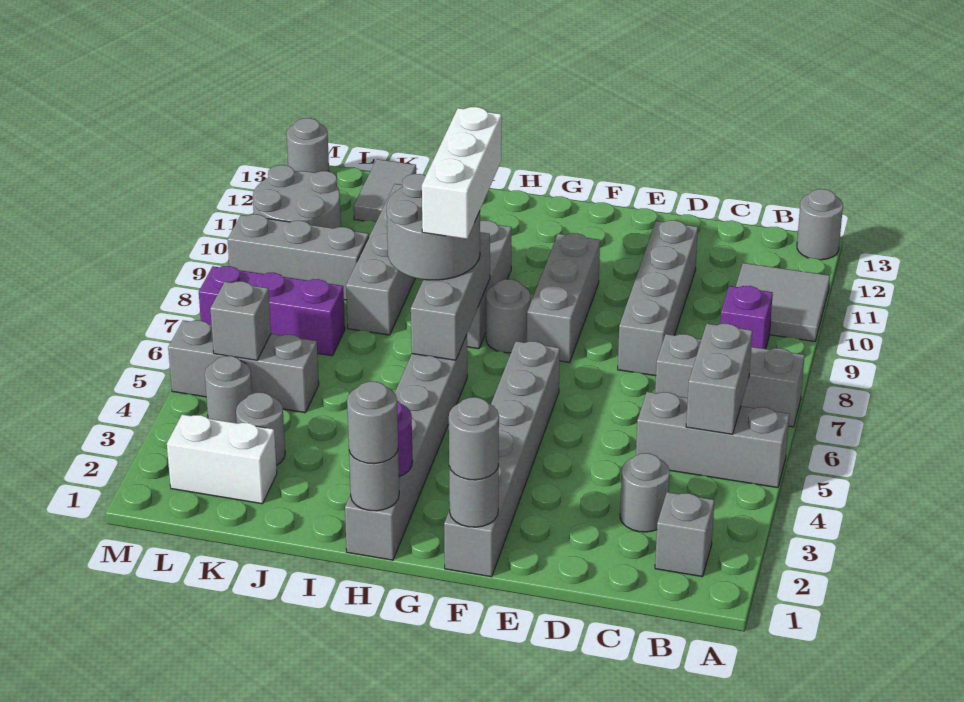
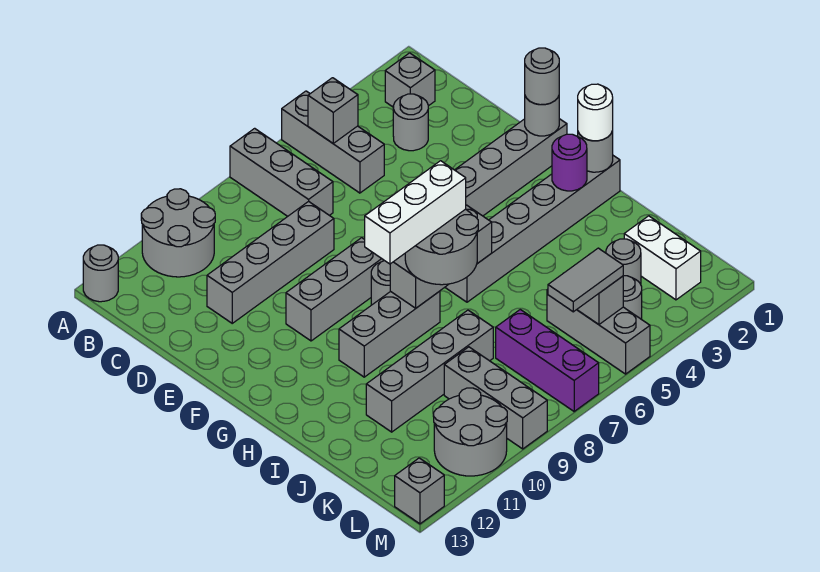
grey 2x2 tile [736,263,830,342] -> grey 2x2 round brick [141,189,215,277]
grey 1x2 brick [686,324,752,434] -> grey 1x1 brick [308,78,358,143]
purple 1x1 brick [720,286,773,349] -> none
grey 1x1 round brick [347,382,398,464] -> white 1x1 round brick [578,84,613,141]
grey 1x2 tile [354,159,416,222] -> grey 1x2 tile moved to [548,248,623,312]
grey 1x1 round brick [286,118,329,173] -> grey 1x1 brick [395,458,444,524]

